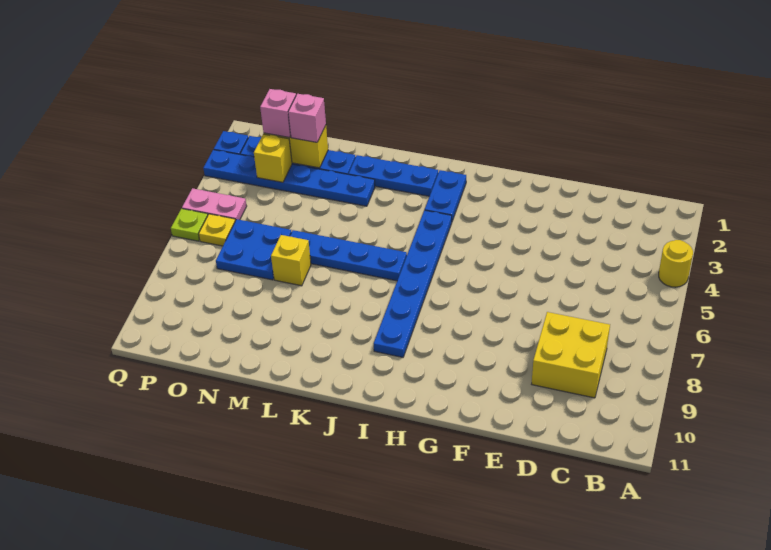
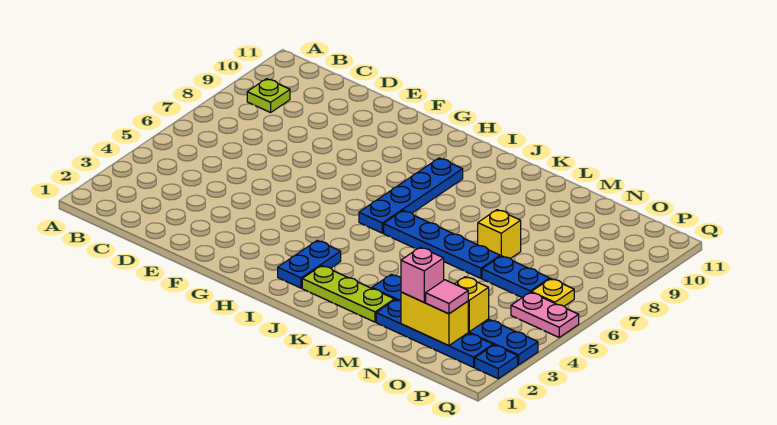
yellow 1x1 round brick [659,240,693,287] -> none
yellow 2x2 brick [532,312,610,398] -> none
blue 1x6 plate [374,210,452,357] -> blue 1x4 plate [359,158,463,233]
blue 1x3 plate [349,155,438,196] -> lime 1x3 plate [302,266,394,322]
blue 2x2 plate [216,219,292,280] -> blue 1x2 plate [482,256,550,298]
pink 1x1 brick [260,89,296,138] -> pink 1x1 tile [426,280,468,314]
lime 1x1 plate [171,209,208,241] -> lime 1x1 plate moved to [247,79,290,112]

